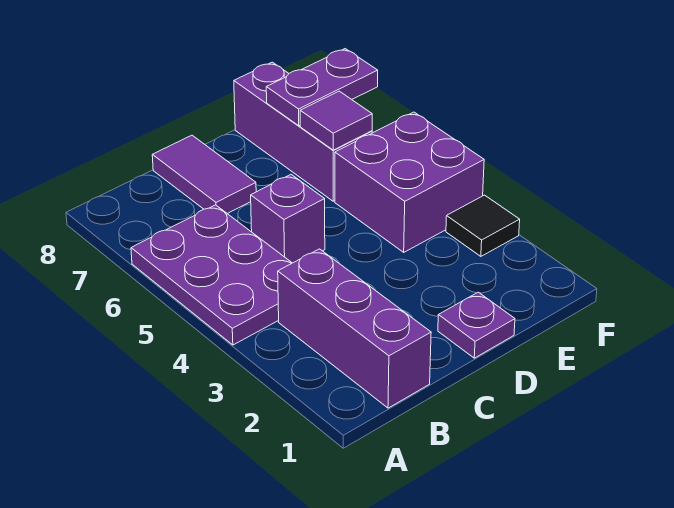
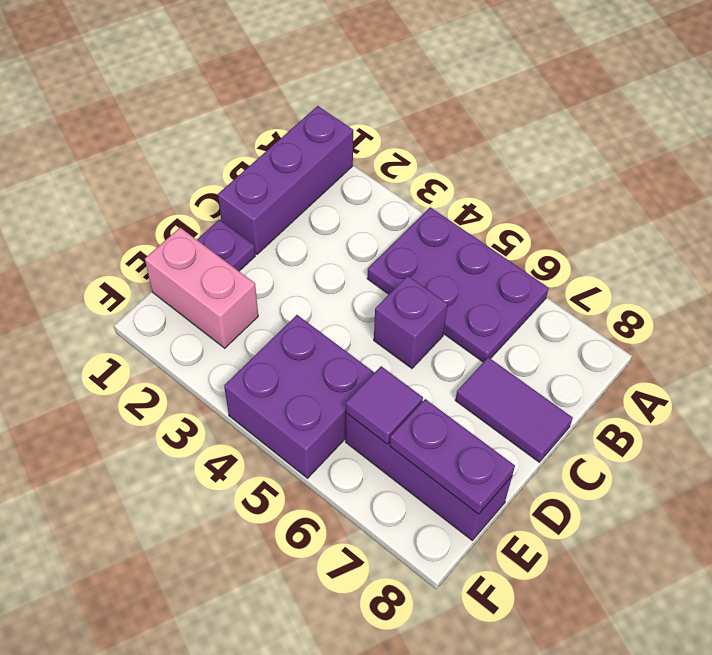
purple 1x3 brick [278,249,431,408] -> purple 1x3 brick turned to [218,106,353,254]
none -> pink 1x2 brick [145,228,258,348]
purple 1x2 plate [266,49,378,126] -> purple 1x2 plate turned to [390,399,515,514]
black 1x1 tile [446,195,520,256] -> none

